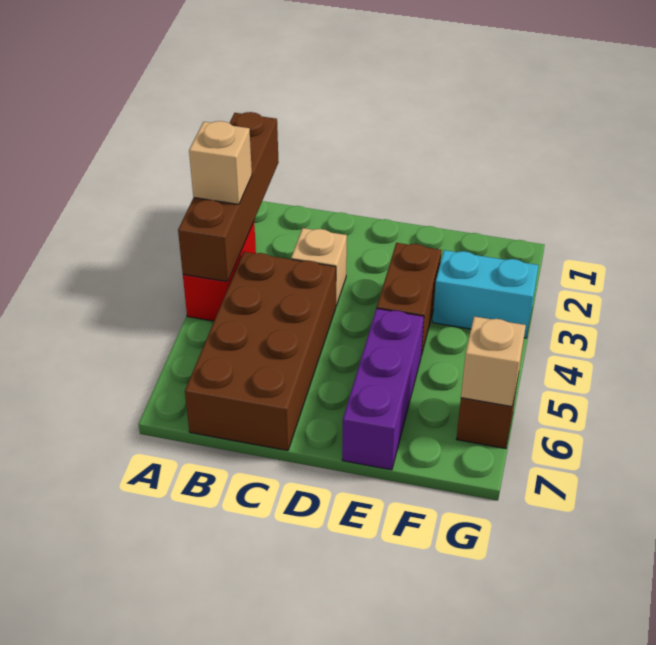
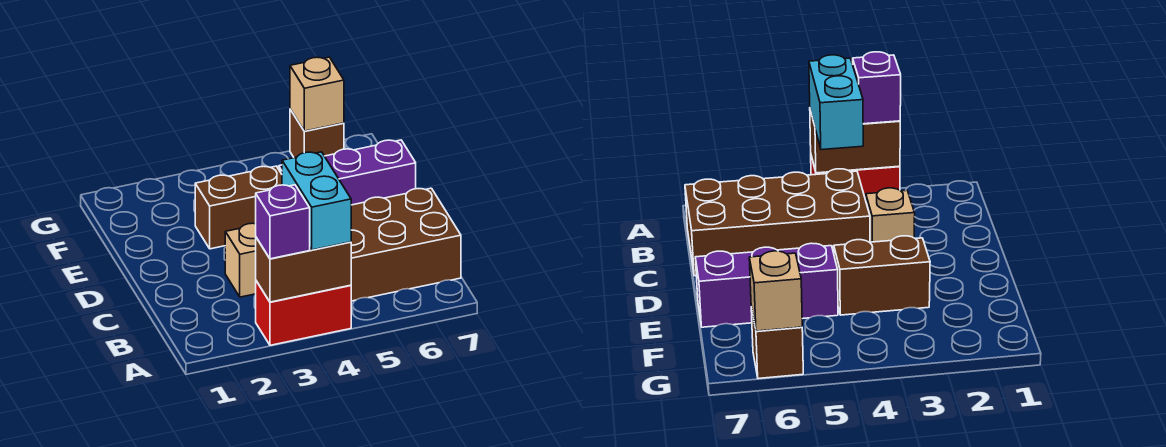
brown 1x4 brick [178,112,279,282] -> brown 1x2 brick [256,238,351,302]
tan 1x1 brick [189,121,252,204] -> purple 1x1 brick [256,185,310,259]
cyan 1x2 brick [433,250,539,338] -> cyan 1x2 brick moved to [282,152,351,250]

